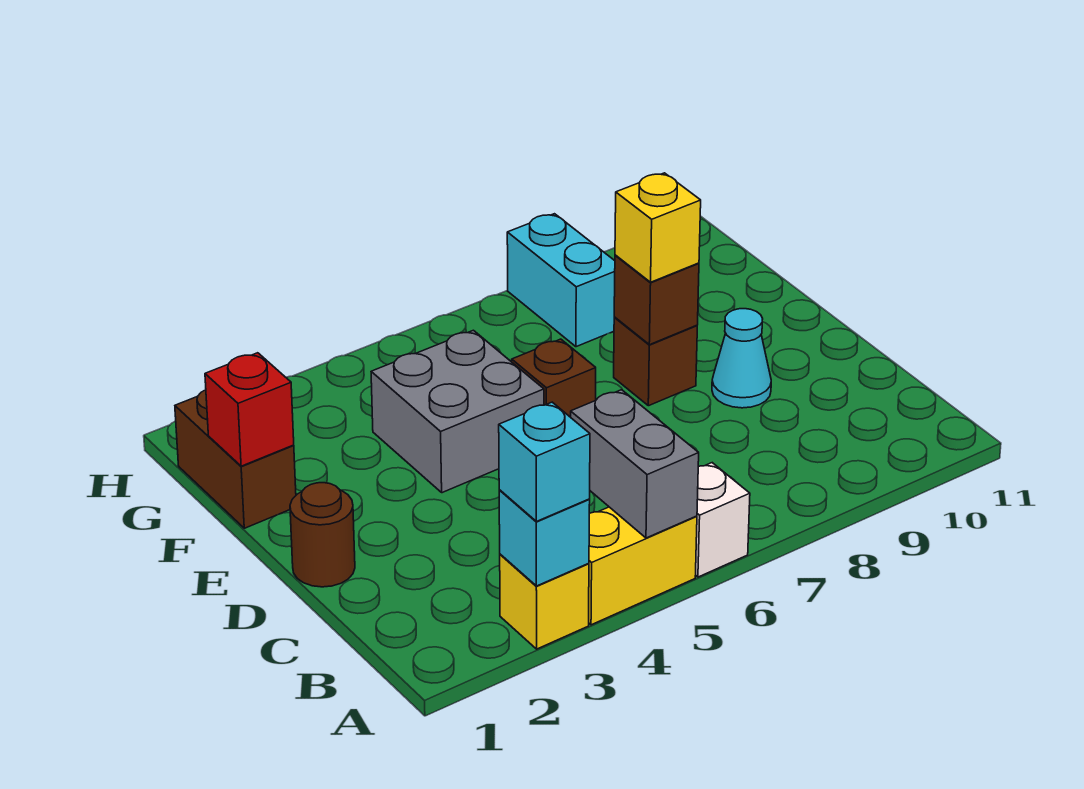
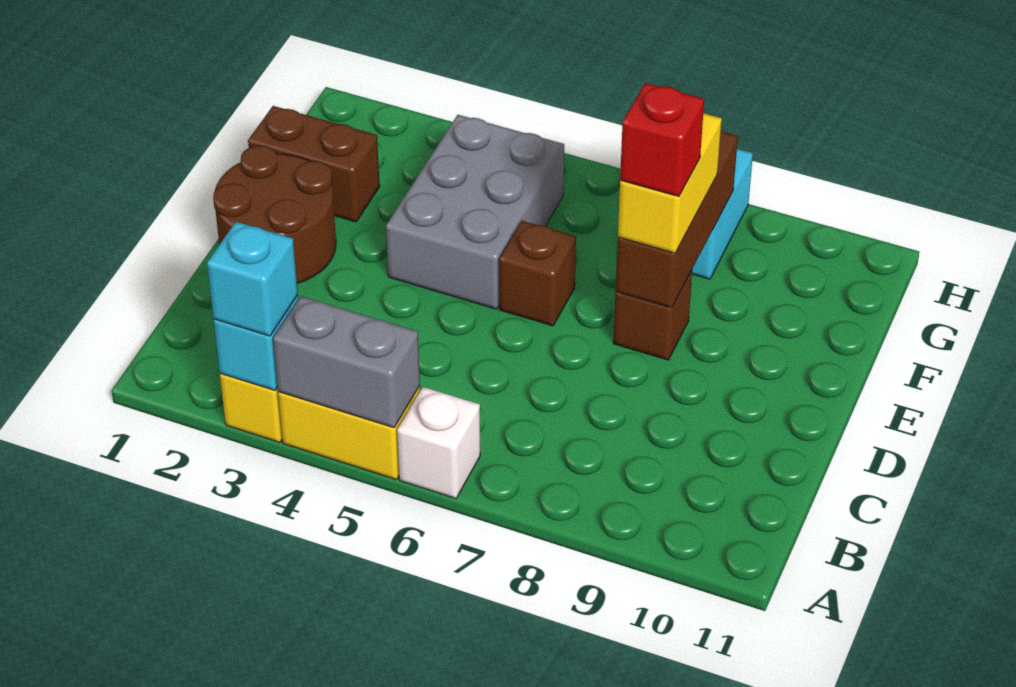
grey 1x2 brick [571,390,699,538] -> grey 1x2 brick turned to [273,296,420,428]
brown 1x1 round brick [290,483,355,587] -> brown 2x2 round brick [213,145,336,283]
cyan 1x1 cone [712,309,771,408] -> none
grey 2x2 brick [371,330,544,493] -> grey 2x3 brick [386,115,564,309]
brown 1x1 brick [614,255,699,345] -> brown 1x3 brick [616,132,738,308]
yellow 1x1 brick [615,173,701,282] -> yellow 1x2 brick [618,113,722,253]
brown 1x2 brick [175,390,296,528] -> brown 1x2 brick turned to [248,106,380,222]
red 1x1 brick [205,353,294,466] -> red 1x1 brick moved to [620,83,704,196]

